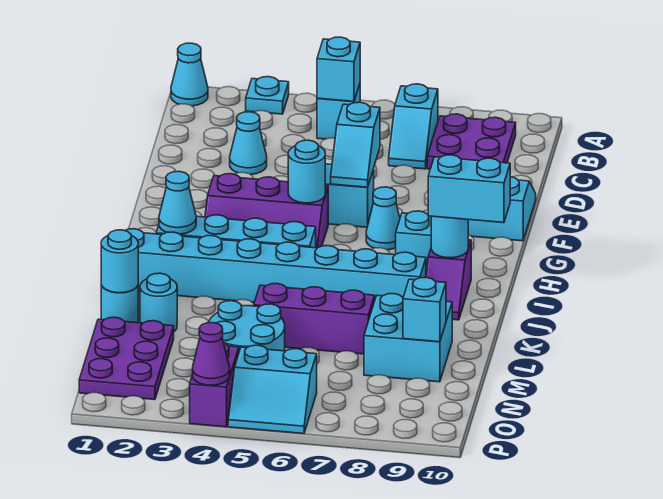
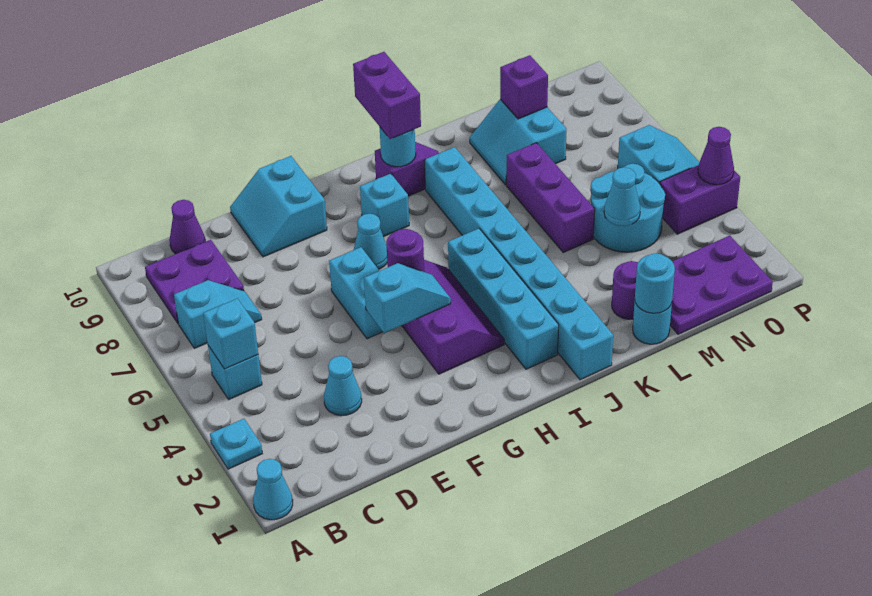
none -> purple 1x1 cone [170,200,205,254]
cyan 1x2 slope [331,102,380,187] -> cyan 1x2 slope moved to [364,263,451,333]
cyan 1x1 round brick [288,140,325,203] -> purple 1x1 round brick [386,229,424,272]
cyan 1x1 cone [159,171,196,234] -> cyan 1x1 cone moved to [604,167,640,226]
cyan 1x2 brick [428,155,510,223] -> purple 1x2 brick [353,52,421,139]
cyan 1x1 round brick [140,273,177,331] -> purple 1x1 round brick [612,261,638,319]
cyan 2x2 brick [364,294,452,382] -> cyan 2x2 slope [470,99,567,185]
cyan 1x1 brick [403,277,446,342] -> purple 1x1 brick [500,55,548,119]

